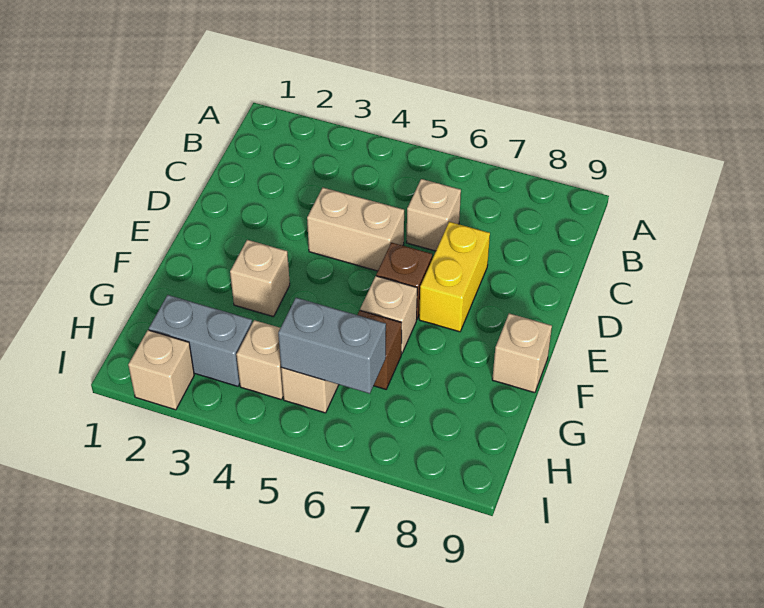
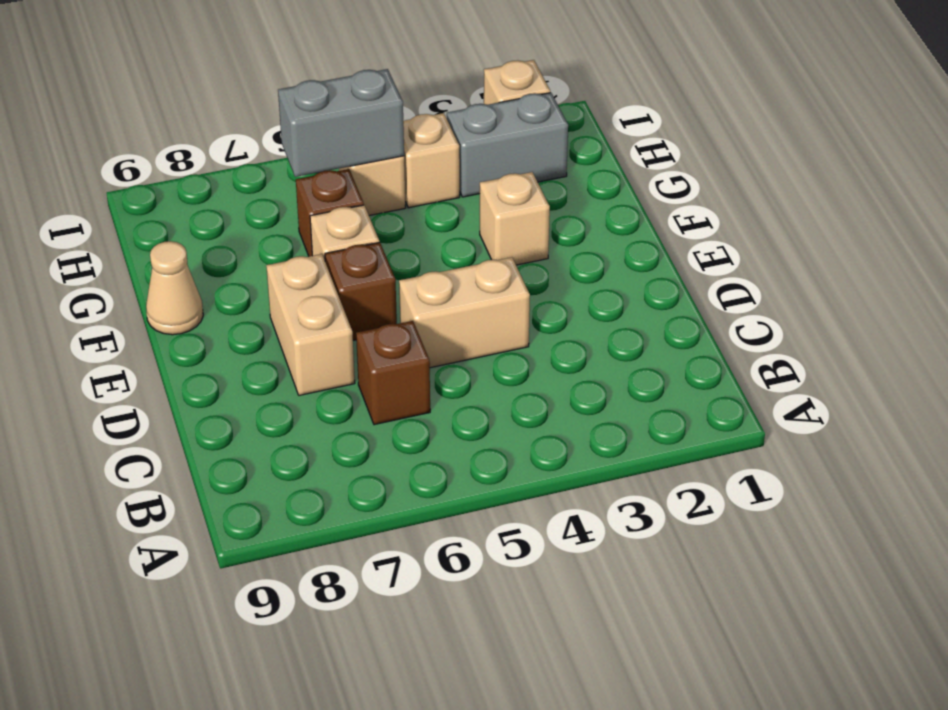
tan 1x1 brick [406,179,461,251] -> brown 1x1 brick [356,321,430,425]
yellow 1x2 brick [419,222,490,332] -> tan 1x2 brick [266,254,355,395]
tan 1x1 brick [492,313,552,393] -> tan 1x1 cone [146,241,203,335]

